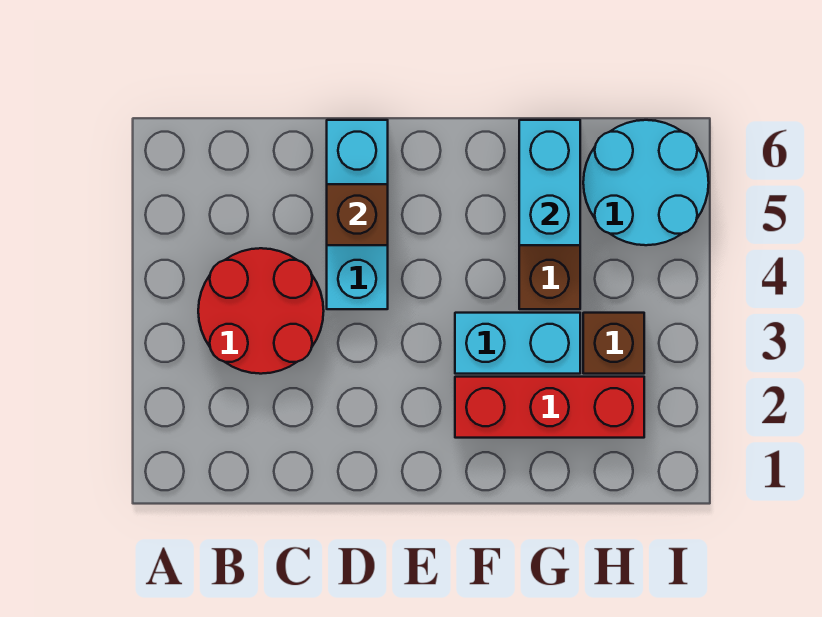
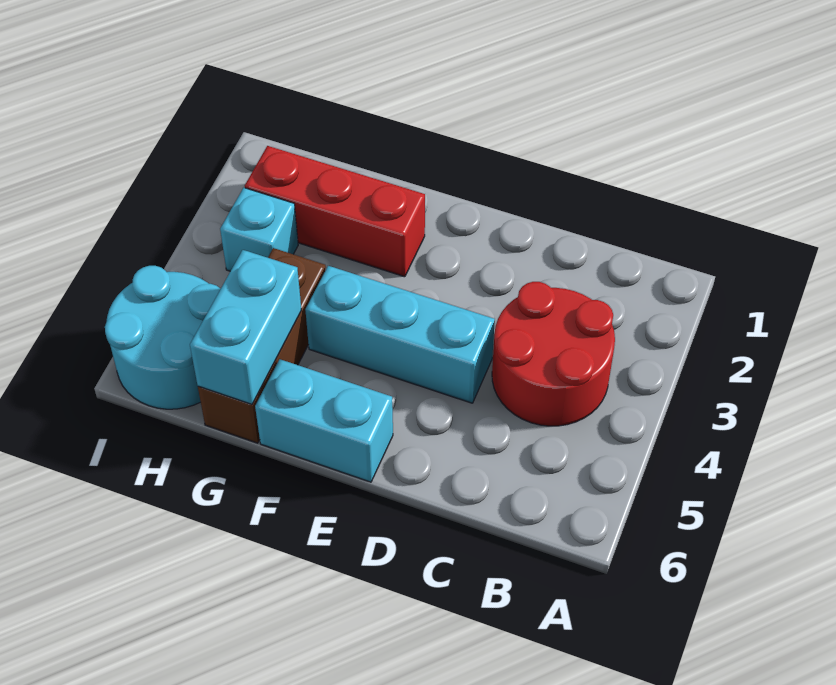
cyan 1x3 brick [327,120,388,309] -> cyan 1x3 brick turned to [305,266,495,403]
brown 1x1 brick [327,184,388,245] -> none
cyan 1x2 brick [455,313,580,374] -> cyan 1x2 brick moved to [255,359,393,482]
brown 1x1 brick [583,313,644,374] -> cyan 1x1 brick [220,188,298,271]

